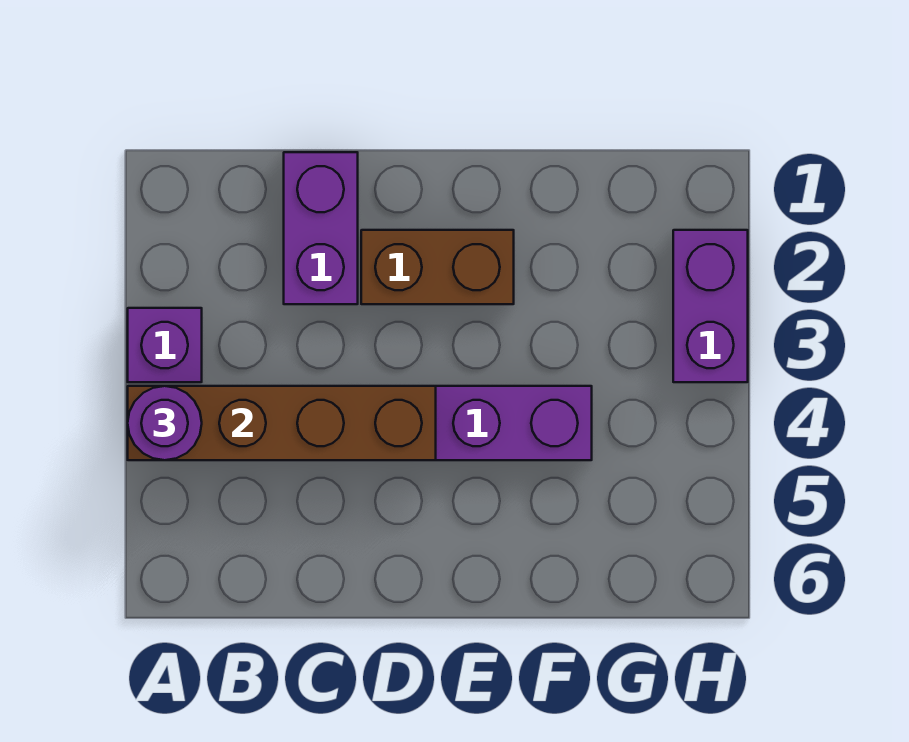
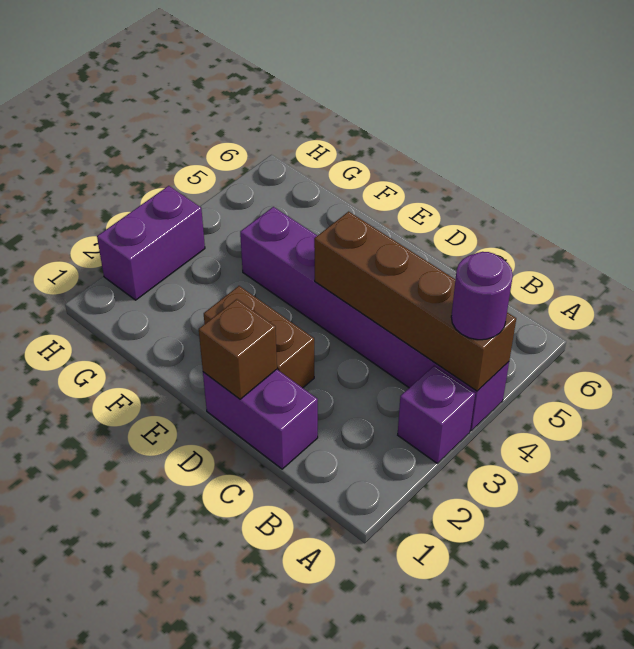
purple 1x2 brick [284,152,358,304] -> purple 1x2 brick turned to [203,369,318,469]
none -> brown 1x1 brick [199,299,277,399]

